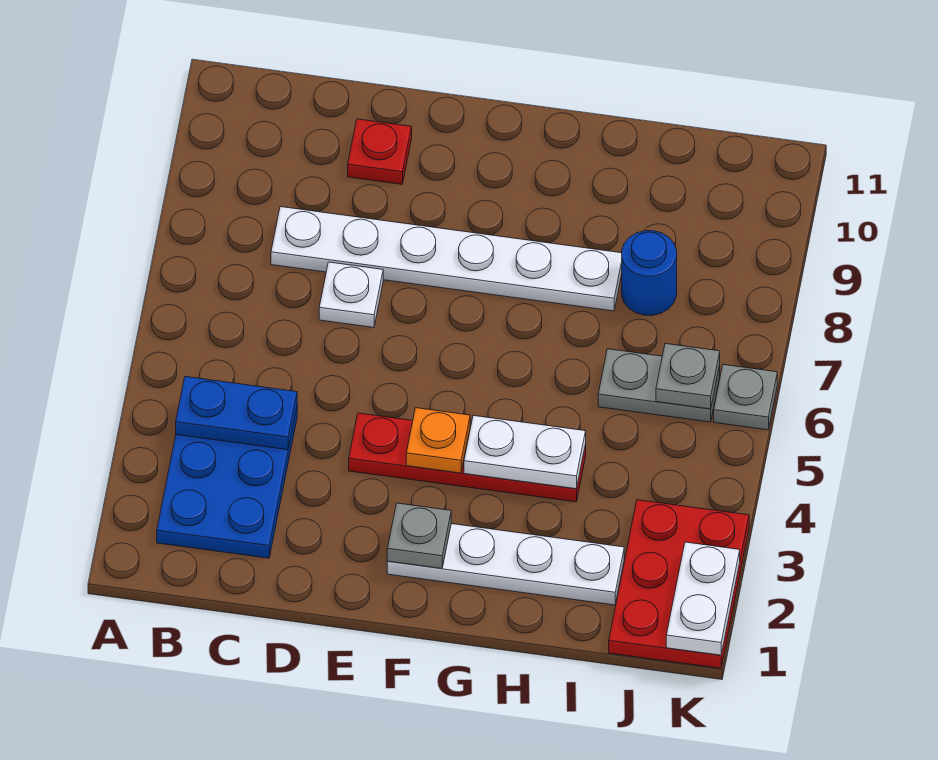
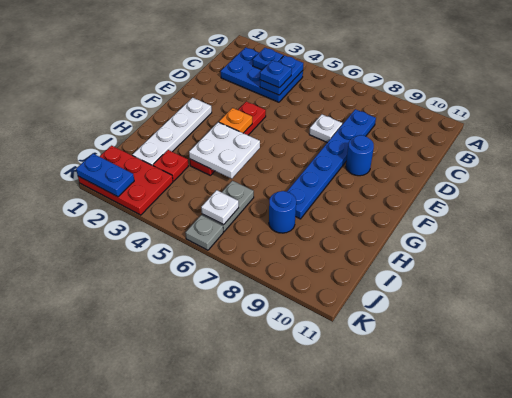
none -> blue 1x1 plate [253,48,283,70]
none -> blue 1x1 plate [260,60,292,88]
white 1x6 plate [271,207,622,311] -> blue 1x6 plate [287,109,376,219]
red 1x1 plate [348,119,412,184] -> red 1x1 plate moved to [153,150,188,181]
none -> blue 1x1 round brick [346,135,374,176]
grey 1x1 plate [387,503,451,569] -> none
white 1x2 plate [464,415,586,489] -> white 2x2 plate [189,122,260,179]
grey 1x1 plate [656,344,720,409] -> white 1x1 plate [201,190,239,225]
white 1x2 plate [666,542,740,655] -> blue 1x2 plate [76,154,134,197]

